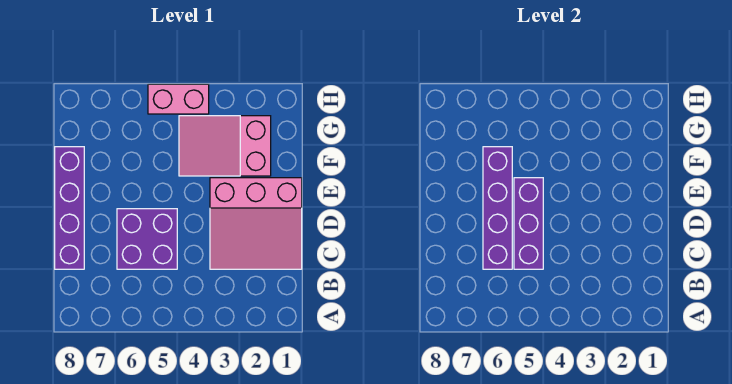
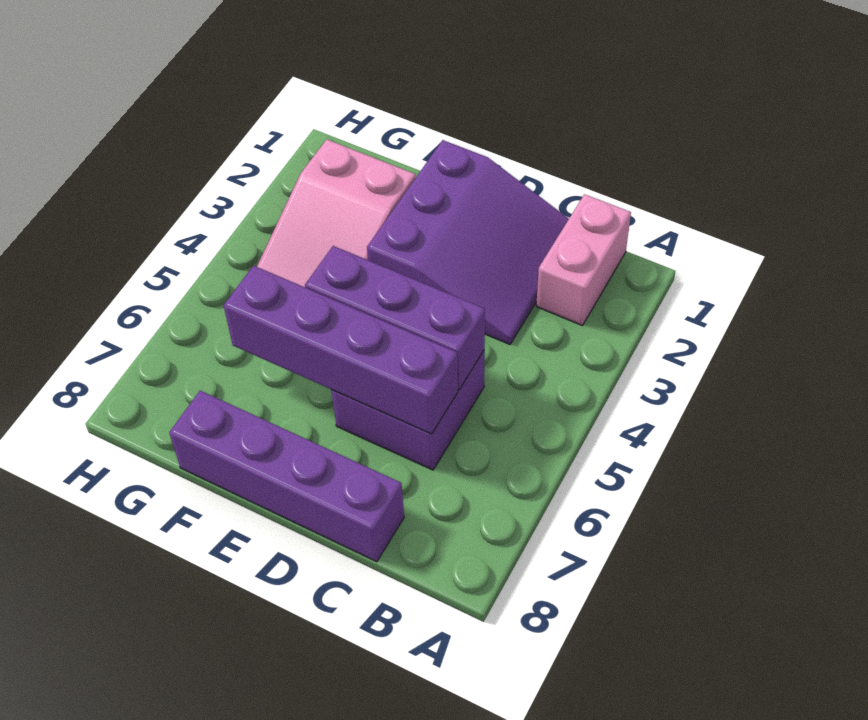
pink 3x3 slope [210,178,302,269] -> purple 3x3 slope [367,140,569,344]
pink 1x2 brick [148,84,209,114] -> pink 1x2 brick moved to [536,194,631,326]

